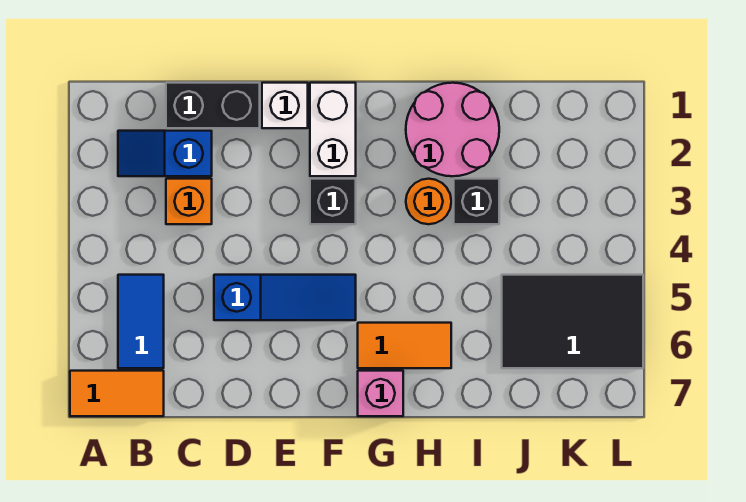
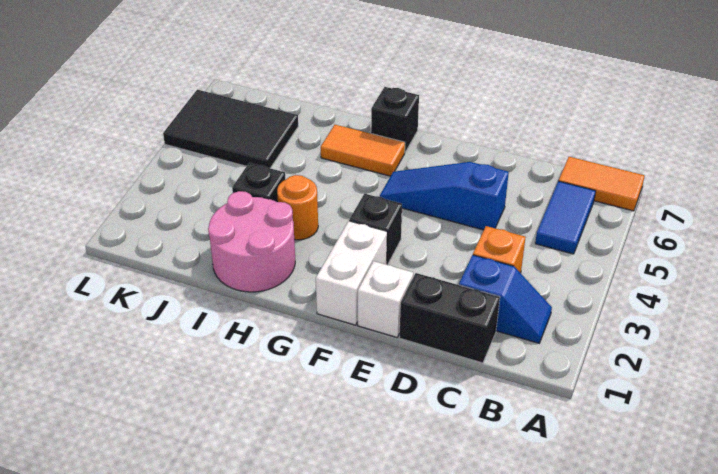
pink 1x1 brick [358,371,403,416] -> black 1x1 brick [371,87,419,152]

